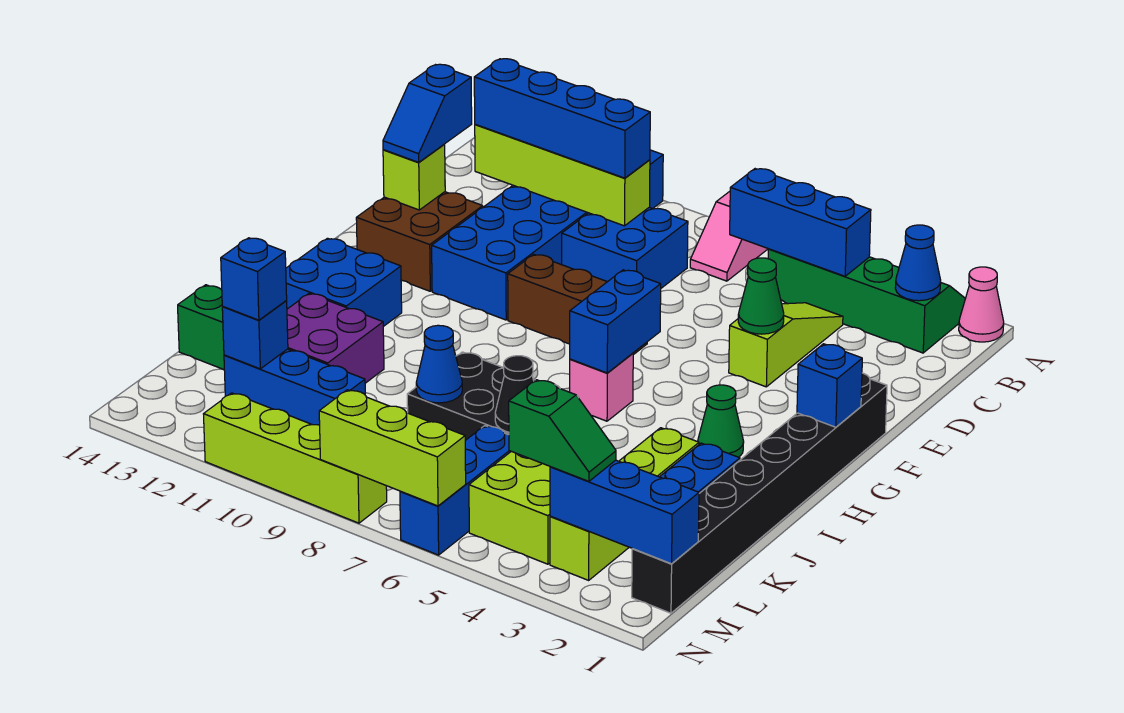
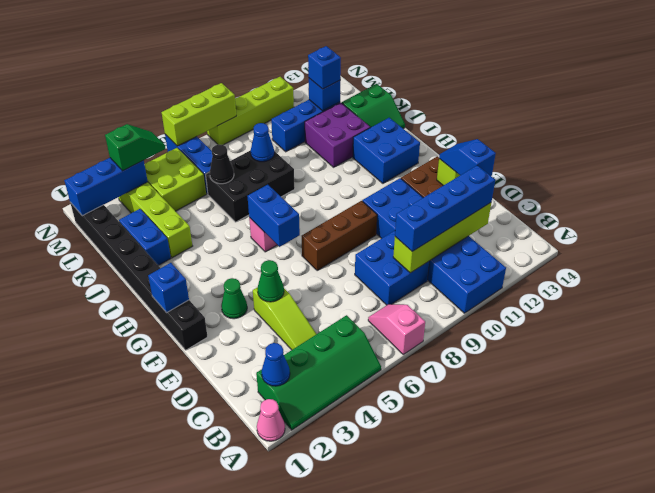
blue 1x3 brick [730,169,871,276] -> none
green 1x1 cone [698,385,744,457] -> green 1x1 cone moved to [221,278,247,319]
green 1x2 slope [509,380,616,481] -> green 1x2 slope turned to [105,124,165,171]

